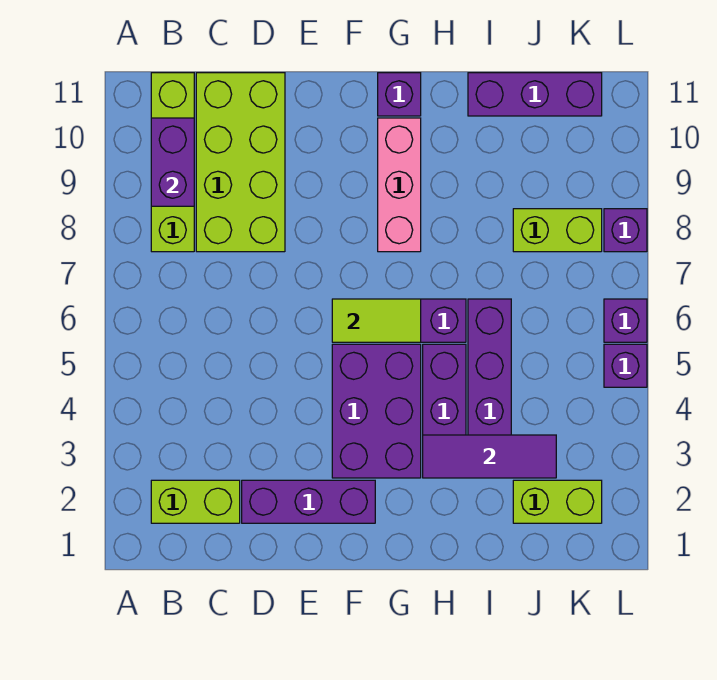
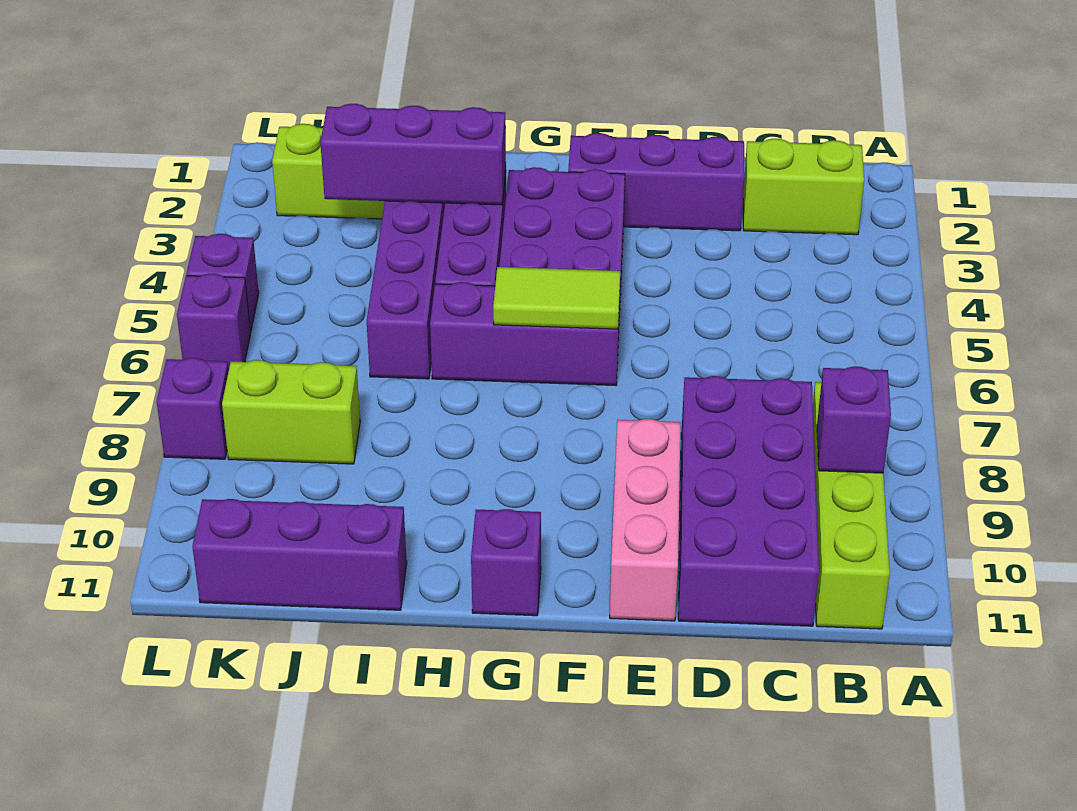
purple 1x2 brick [151,118,194,206] -> purple 1x1 brick [817,366,891,473]
lime 2x4 brick [196,73,285,252] -> purple 2x4 brick [678,376,819,626]
pink 1x3 brick [378,118,421,252] -> pink 1x3 brick moved to [610,419,680,621]
purple 1x3 tile [423,435,556,478] -> purple 1x3 brick [320,104,506,205]

